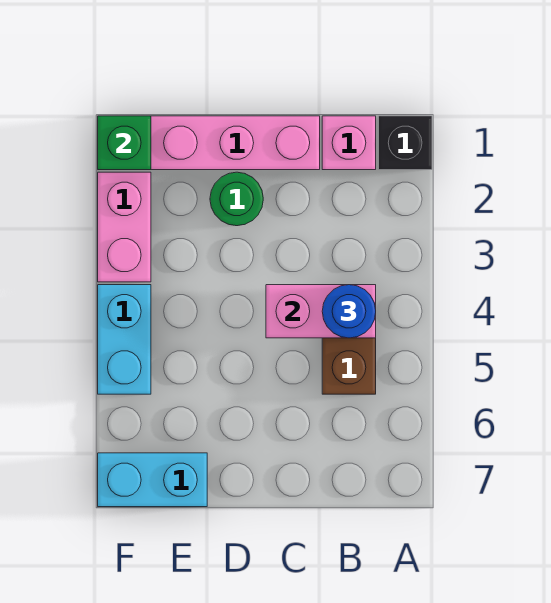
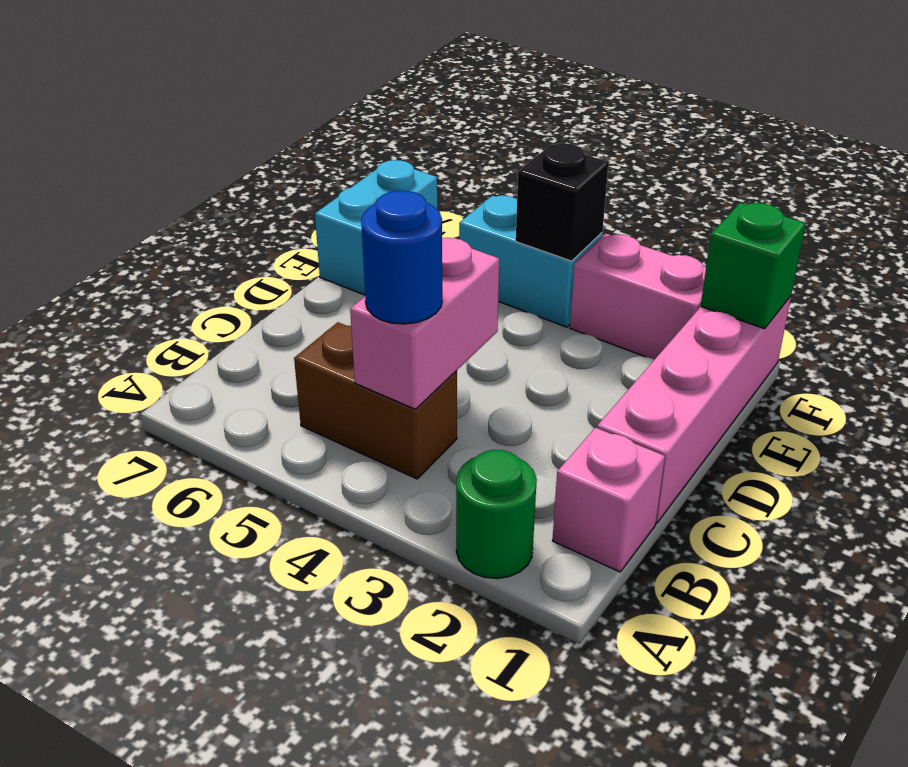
black 1x1 brick [379,116,432,170] -> black 1x1 brick moved to [516,143,609,261]
green 1x1 round brick [210,172,263,226] -> green 1x1 round brick moved to [456,450,537,579]

